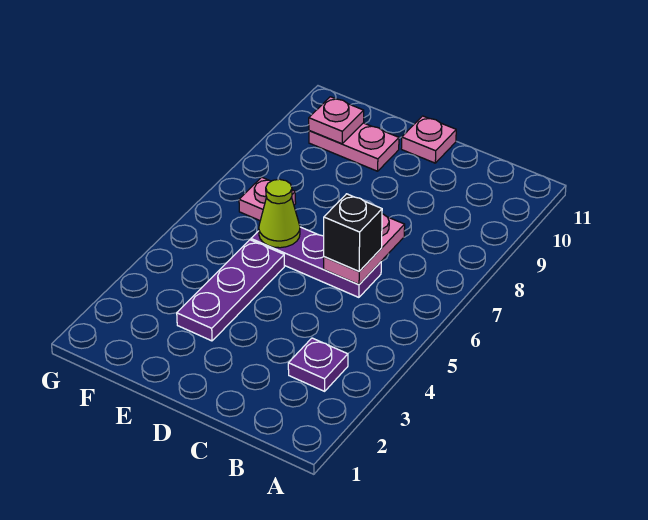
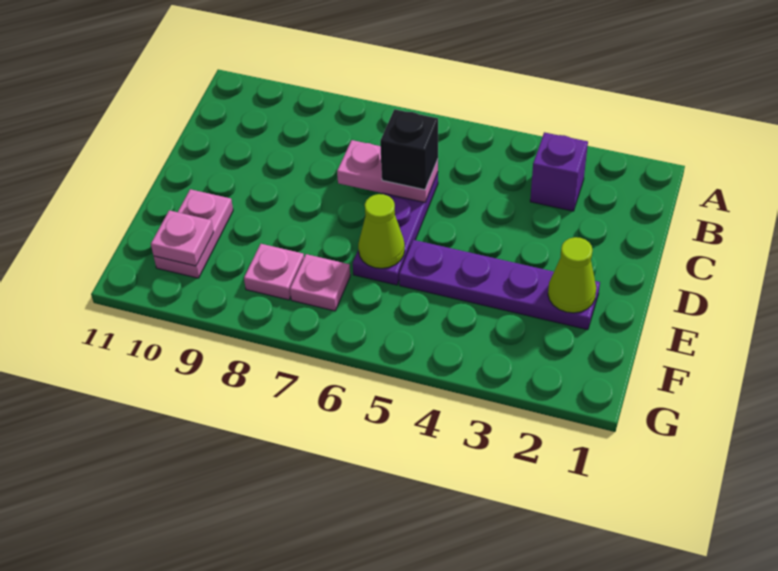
purple 1x1 plate [288,338,348,391] -> purple 1x1 brick [530,132,588,211]
pink 1x1 plate [401,116,456,163] -> pink 1x1 plate moved to [244,244,304,300]
none -> lime 1x1 cone [548,237,596,313]
purple 1x3 plate [177,240,284,341] -> purple 1x4 plate [399,240,600,330]

